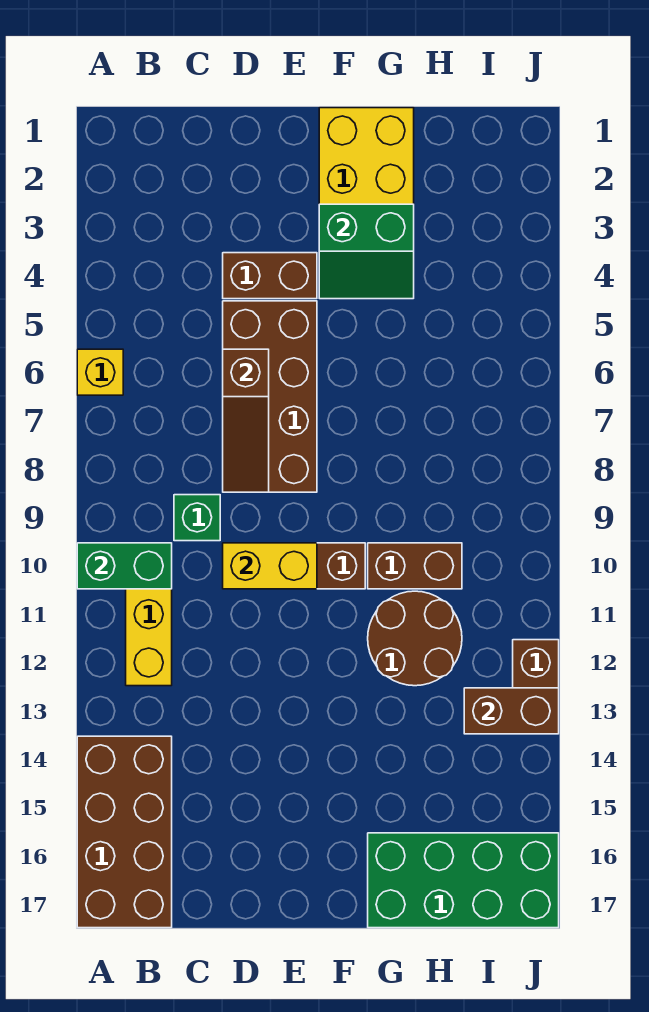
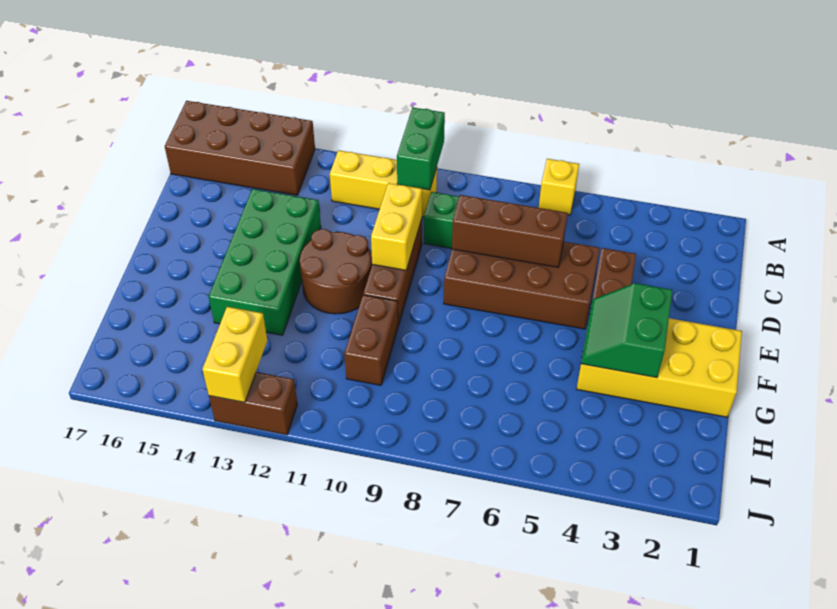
brown 1x3 slope [223,349,269,492] -> brown 1x3 brick [452,195,568,267]
brown 2x2 round brick [368,591,462,686] -> brown 2x2 round brick moved to [300,229,372,314]
green 2x4 brick [368,833,559,928] -> green 2x4 brick moved to [209,189,321,335]
brown 1x2 brick [464,688,559,734] -> yellow 1x2 brick [202,307,267,403]

